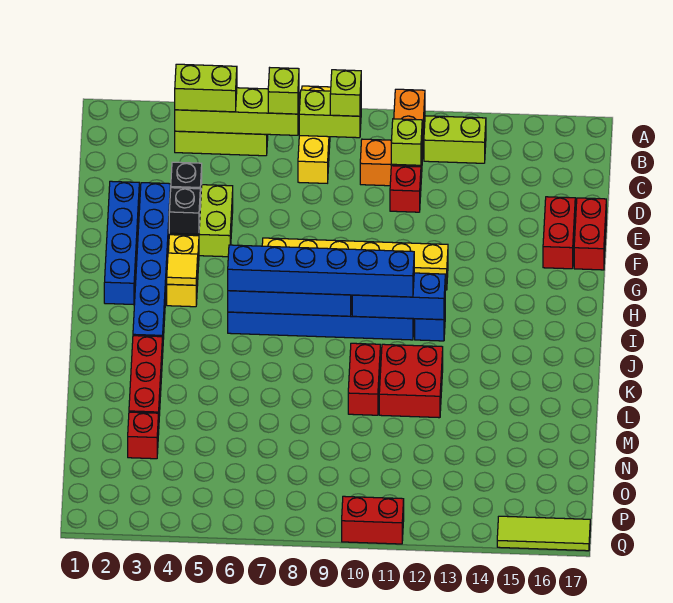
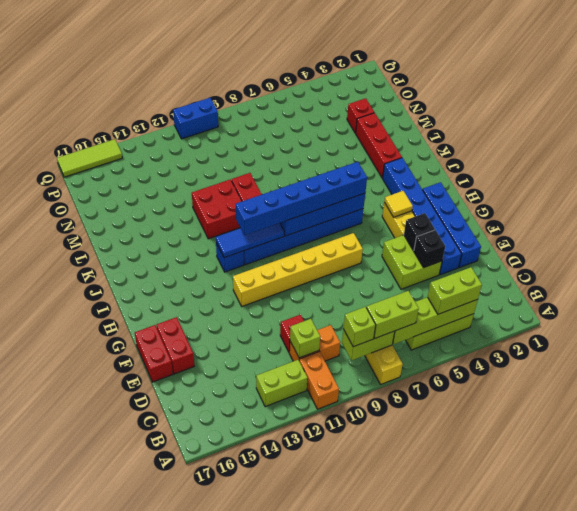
lime 1x1 brick [268,68,299,114] -> lime 1x2 brick [366,291,419,338]
blue 1x3 brick [352,273,445,320] -> blue 1x3 tile [216,223,284,258]
red 1x2 brick [342,496,404,544] -> blue 1x2 brick [173,98,218,139]

